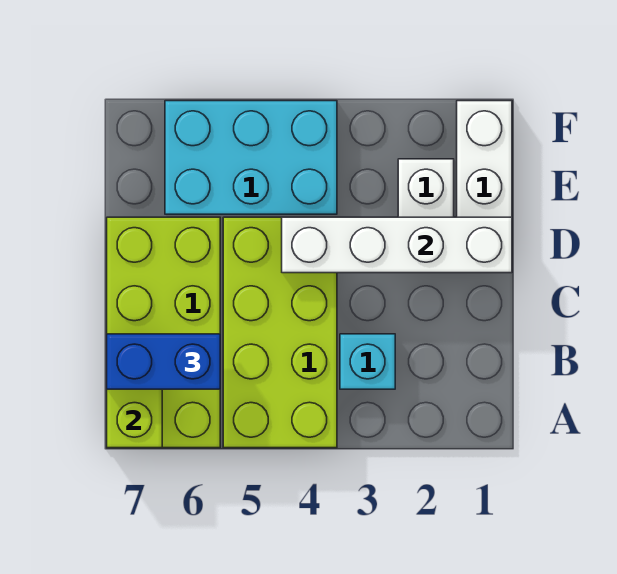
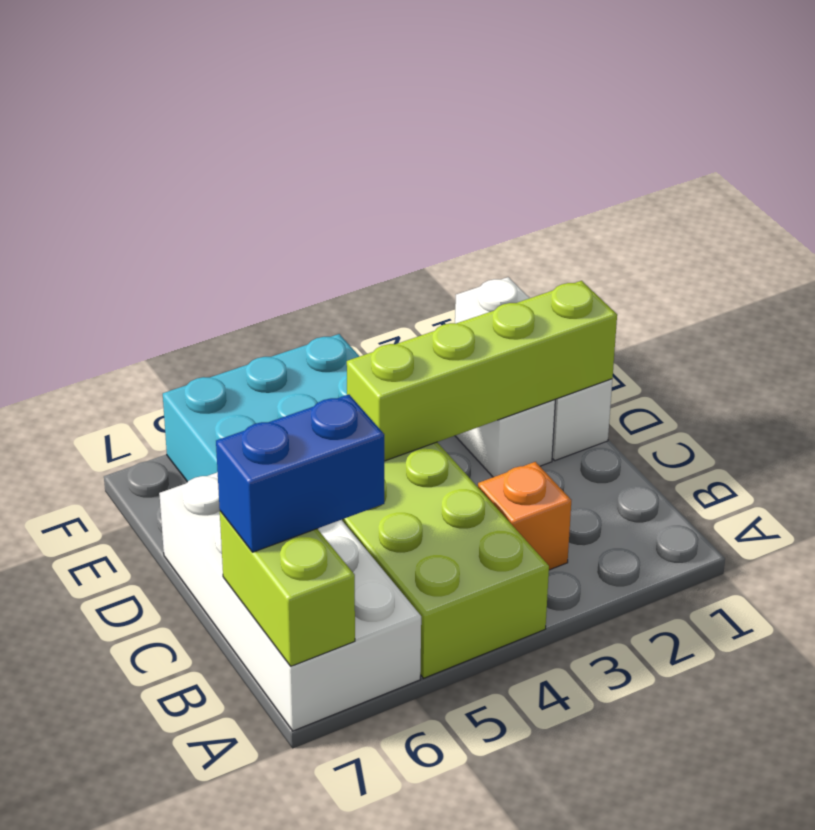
lime 2x4 brick [107,217,220,448] -> white 2x4 brick [159,472,421,731]
cyan 1x1 brick [340,334,395,389] -> orange 1x1 brick [478,462,571,570]
white 1x4 brick [282,217,512,273] -> lime 1x4 brick [347,281,617,461]

